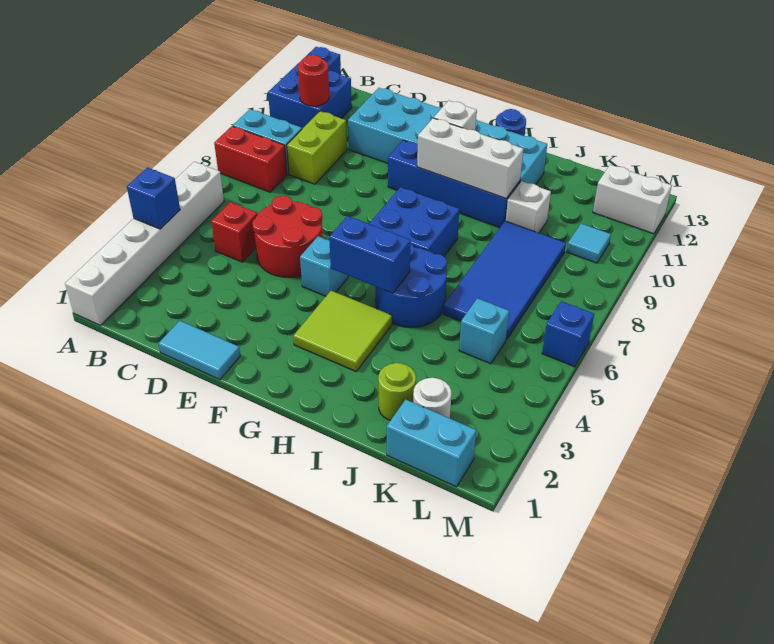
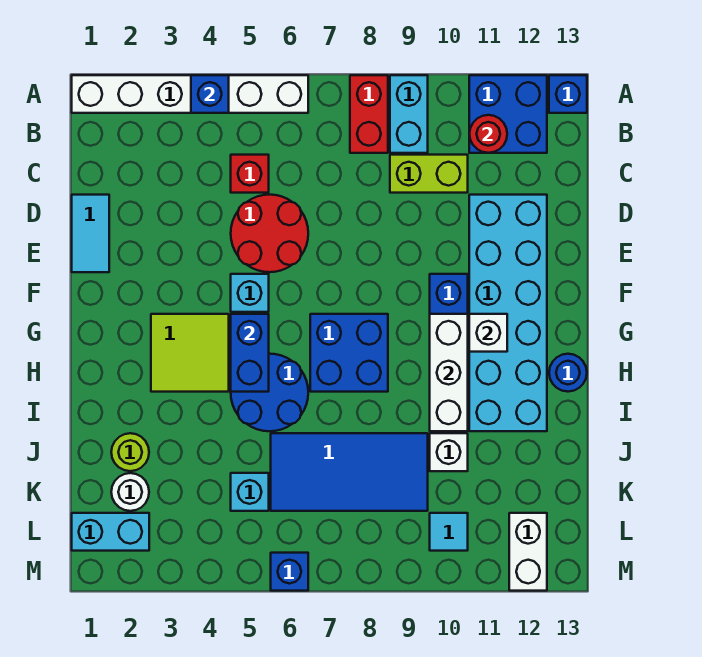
cyan 1x2 brick [387,400,476,487] -> cyan 1x2 brick turned to [72,513,149,551]

